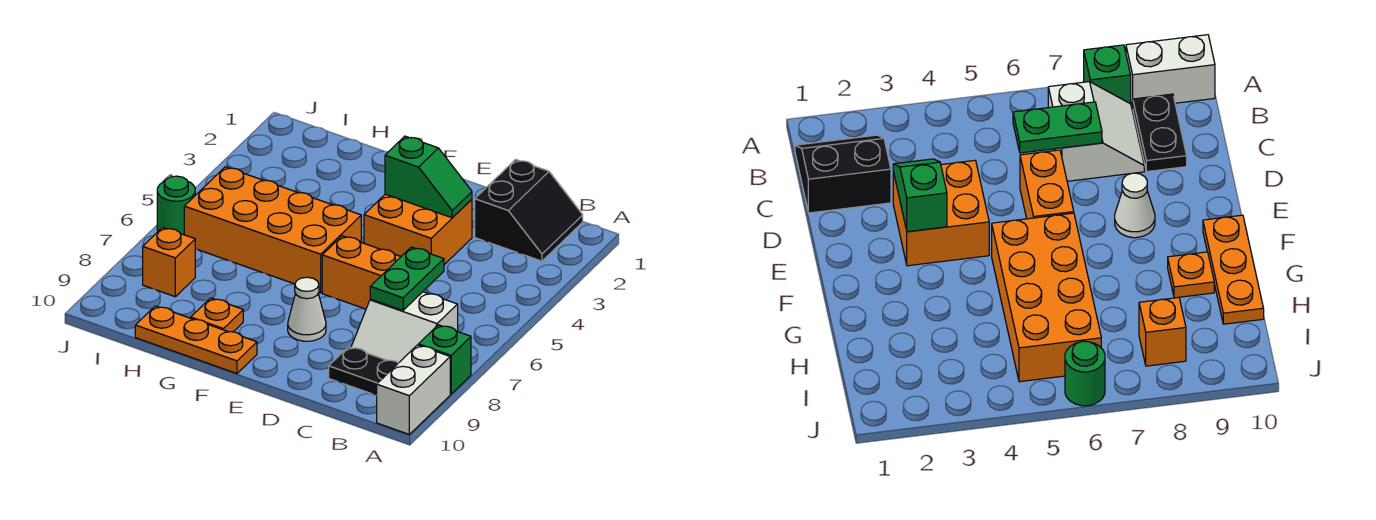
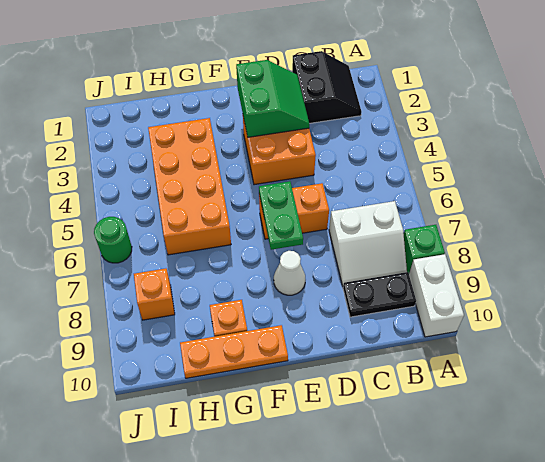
green 1x2 plate [370,247,444,310] -> green 1x2 plate moved to [259,181,303,250]
green 1x2 slope [385,136,472,218] -> green 2x2 slope [236,60,309,137]
orange 2x4 brick [184,167,361,293] -> orange 2x4 brick turned to [148,118,231,255]

